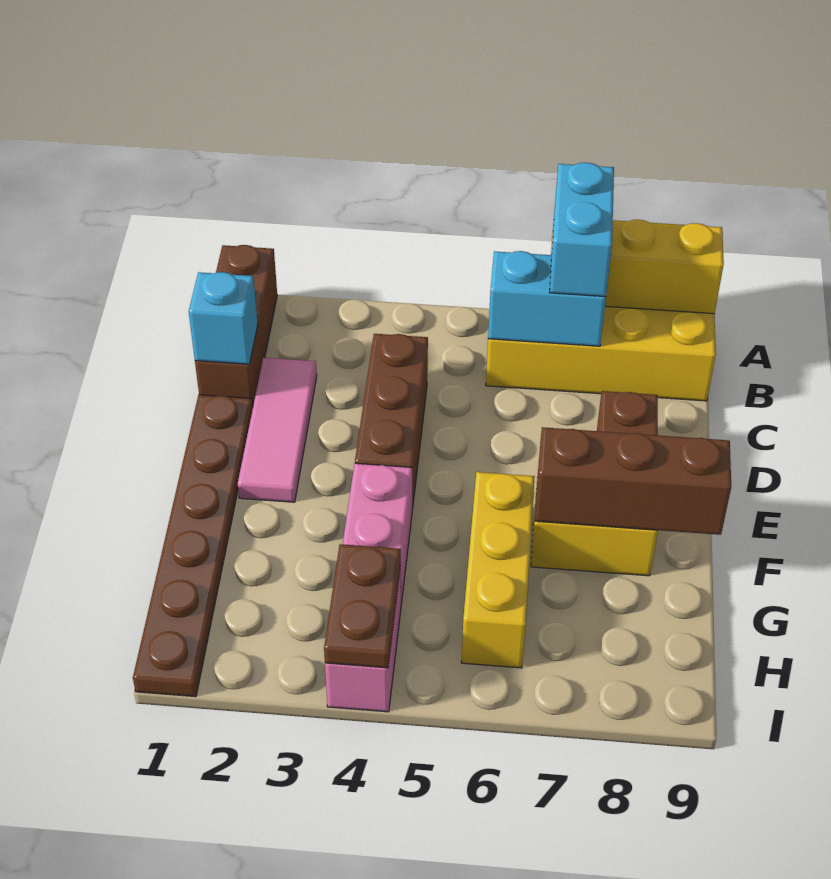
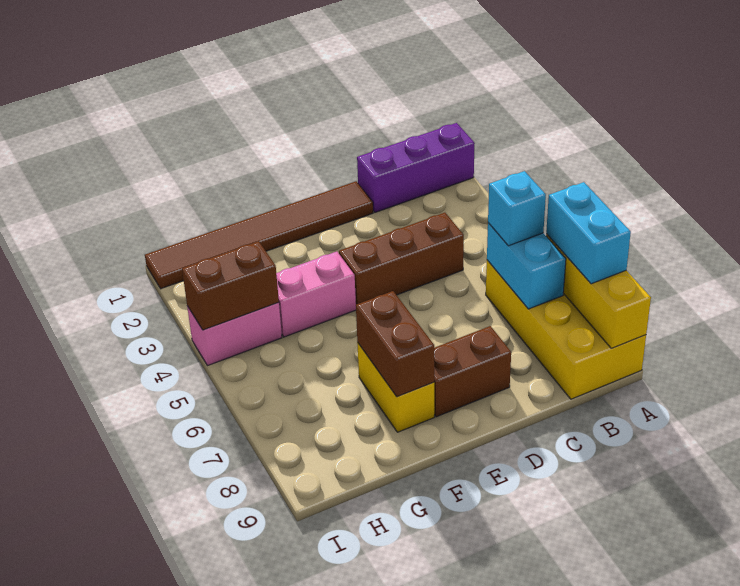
brown 1x3 brick [195,245,277,405] -> purple 1x3 brick [357,123,475,212]
cyan 1x2 brick [550,163,614,297] -> cyan 1x2 brick turned to [546,182,631,284]
cyan 1x1 brick [189,272,258,364] -> cyan 1x1 brick moved to [488,171,546,246]
pink 1x3 tile [238,358,317,502] -> none
brown 1x6 plate [133,395,253,697] -> brown 1x6 tile [145,181,373,289]
yellow 1x3 brick [461,472,535,668] -> none
brown 1x3 brick [535,427,731,535] -> brown 1x2 brick [356,291,434,397]
brown 1x2 plate [324,544,401,668] -> brown 1x2 brick [182,241,279,330]

